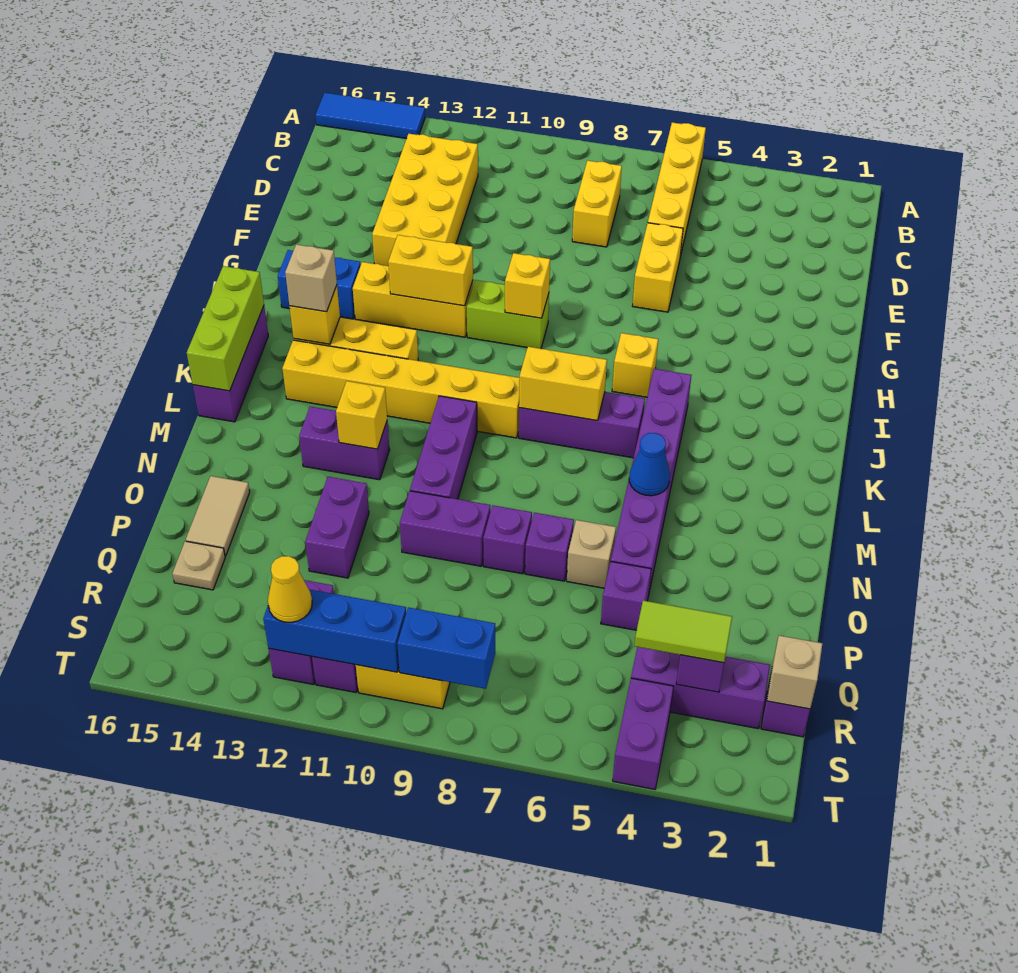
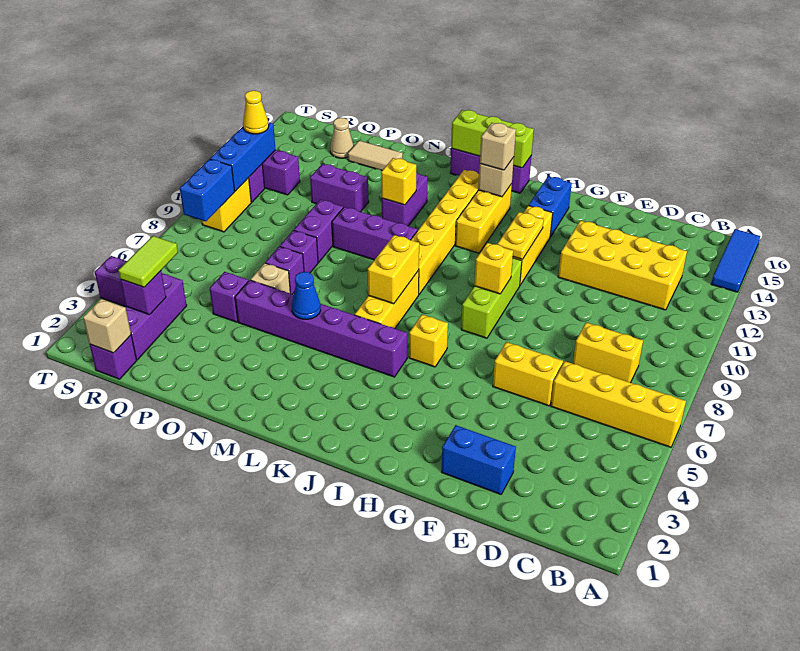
none -> blue 1x2 brick [442,425,516,494]
lime 1x2 brick [467,280,549,349] -> lime 1x3 brick [461,258,522,338]
yellow 1x2 brick [388,235,473,306] -> yellow 1x2 plate [498,212,544,260]
yellow 1x1 brick [289,285,340,344] -> tan 1x1 brick [478,157,514,197]
purple 1x3 brick [519,392,645,458] -> yellow 1x3 brick [355,270,419,329]
tan 1x1 plate [172,541,225,590] -> tan 1x1 cone [330,118,354,158]

